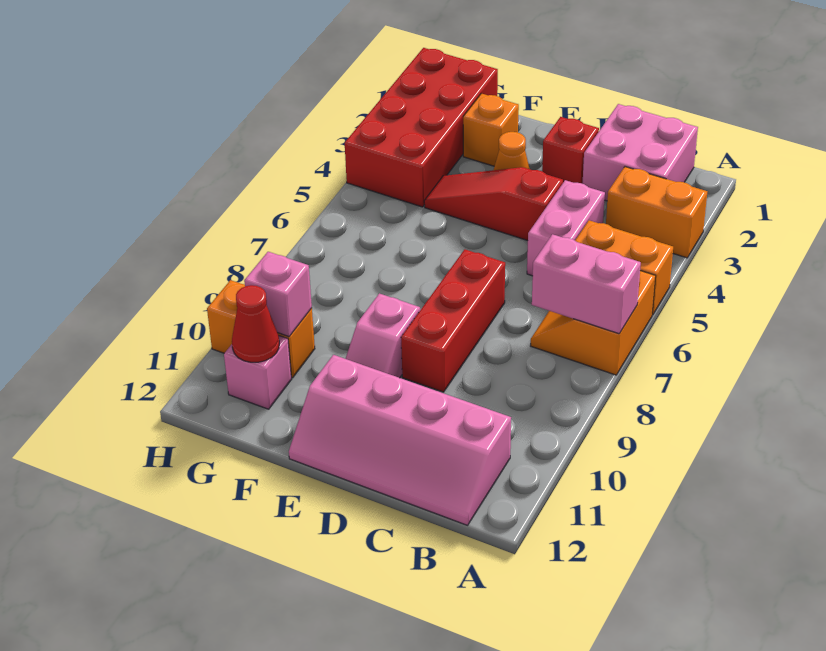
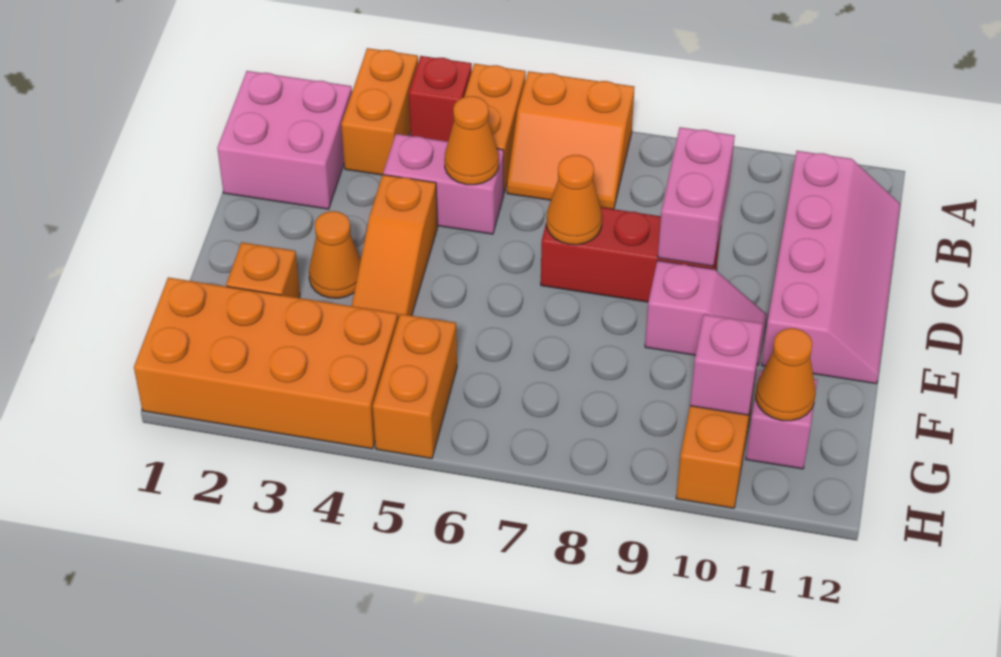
pink 1x2 brick [532,234,641,334] -> pink 1x2 brick moved to [658,127,735,266]
none -> orange 1x1 cone [444,96,499,185]
red 1x1 brick [542,117,599,183] -> red 1x1 brick moved to [409,56,472,141]
red 1x3 slope [424,167,563,241] -> orange 1x3 slope [352,175,437,320]
none -> orange 1x1 cone [546,155,602,245]
red 2x4 brick [345,48,498,207] -> orange 2x4 brick [134,277,398,449]
none -> orange 1x2 brick [373,314,457,459]
red 1x1 cone [232,285,279,362] -> orange 1x1 cone [756,328,816,421]

